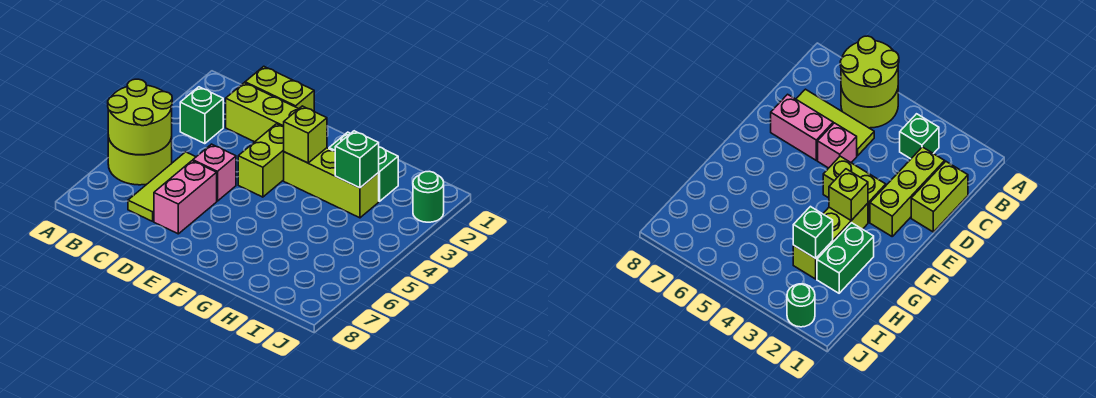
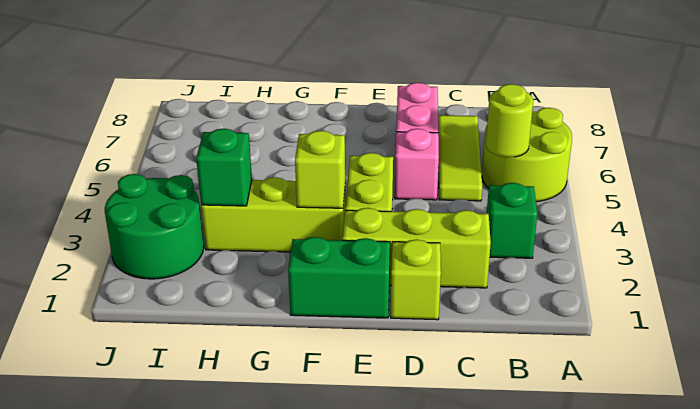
lime 2x2 round brick [108,79,172,155] -> lime 1x1 round brick [486,84,533,157]
lime 1x2 brick [245,66,314,111] -> lime 1x1 brick [391,239,441,320]
green 1x2 brick [329,132,398,201] -> green 1x2 brick moved to [288,237,390,318]
green 1x1 round brick [413,171,444,222] -> green 2x2 round brick [105,174,204,279]

